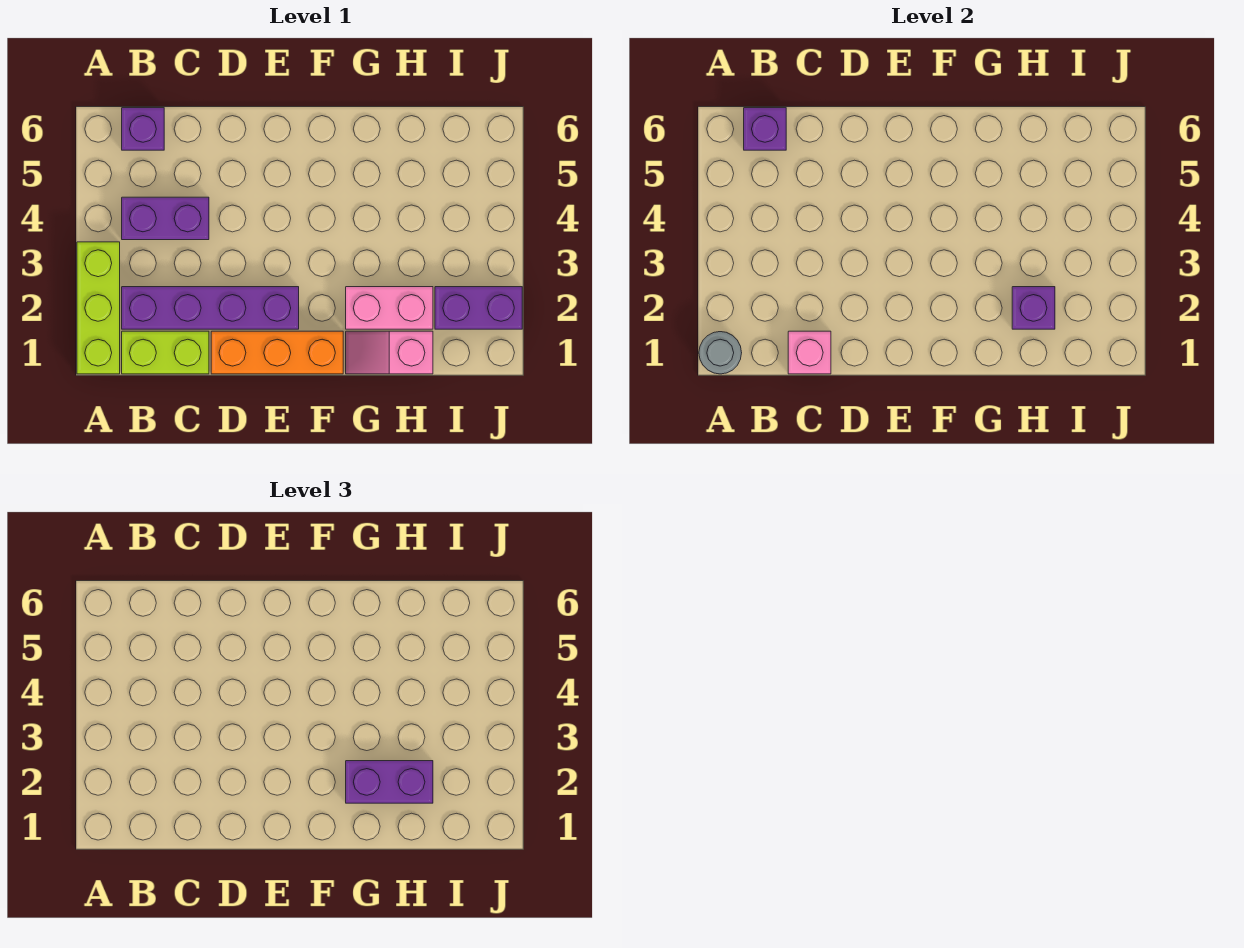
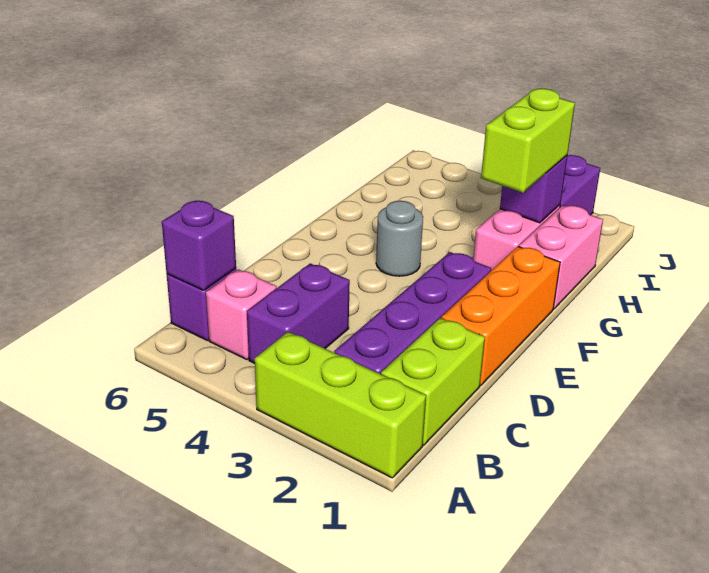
grey 1x1 round brick [699,332,742,374] -> grey 1x1 round brick moved to [376,201,423,276]
pink 1x1 brick [788,331,831,374] -> pink 1x1 brick moved to [206,269,277,360]
pink 1x2 slope [346,331,433,374] -> pink 1x2 brick [519,205,603,309]
purple 1x2 brick [346,761,433,803] -> lime 1x2 brick [481,89,575,193]

